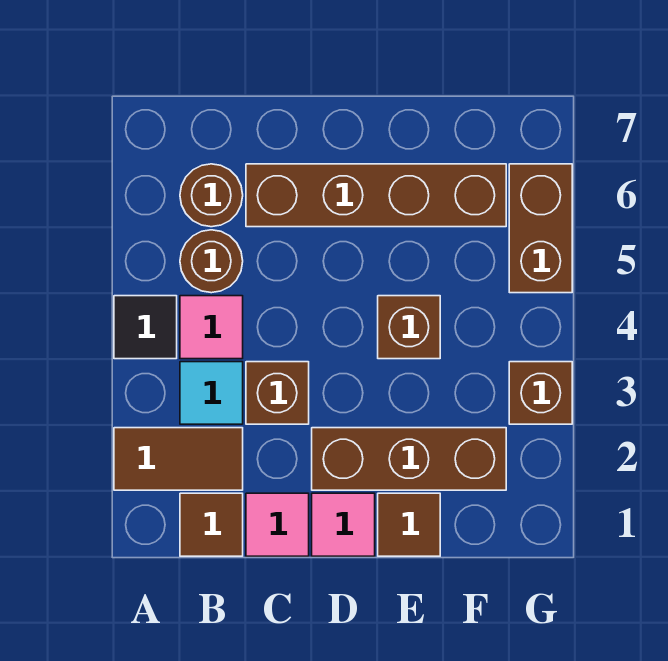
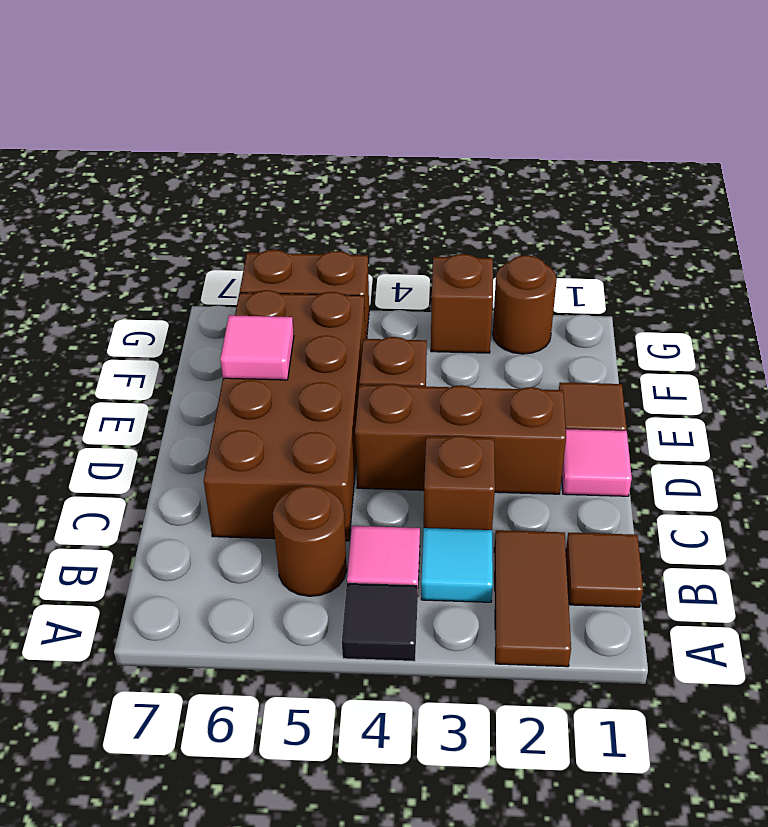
brown 1x1 round brick [180,164,243,227] -> brown 1x1 round brick moved to [493,255,557,354]
pink 1x1 tile [246,493,309,556] -> pink 1x1 tile moved to [220,315,294,380]
brown 1x4 brick [246,164,506,227] -> brown 2x4 brick [204,290,365,541]
brown 1x3 brick [312,428,506,490] -> brown 1x3 brick turned to [355,384,566,494]

